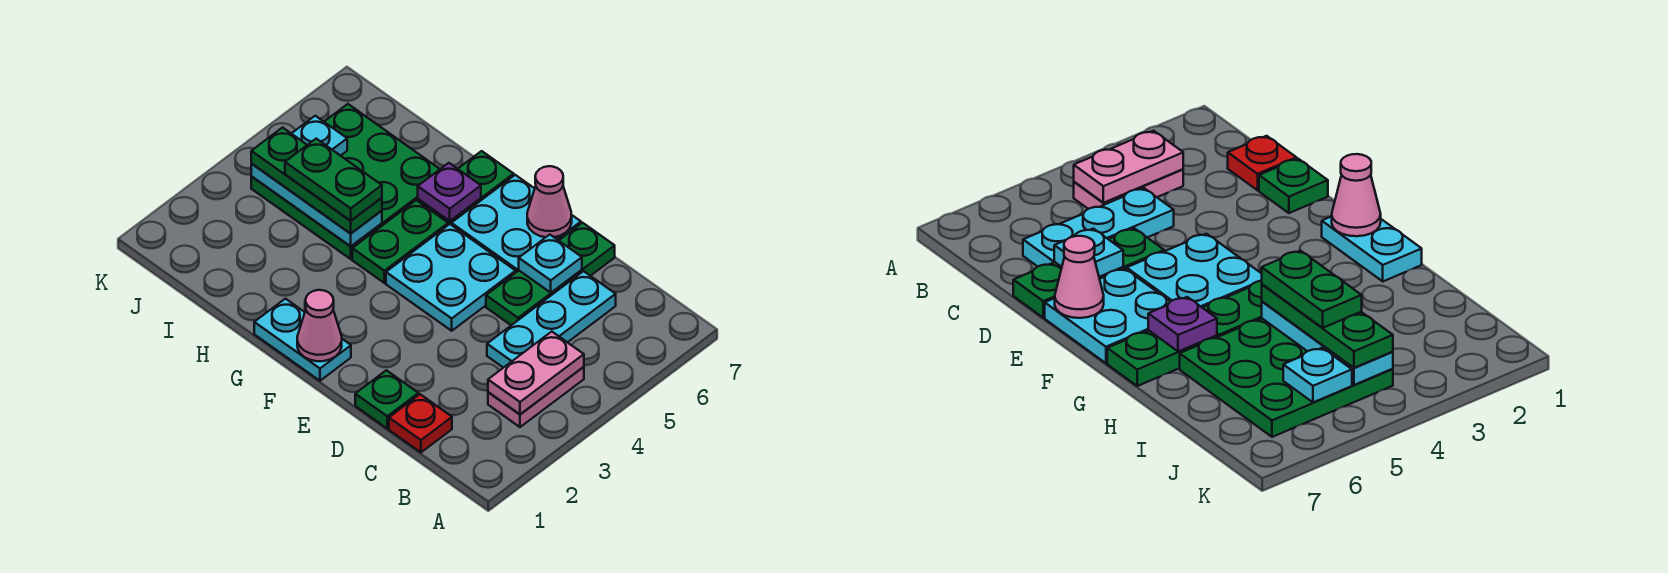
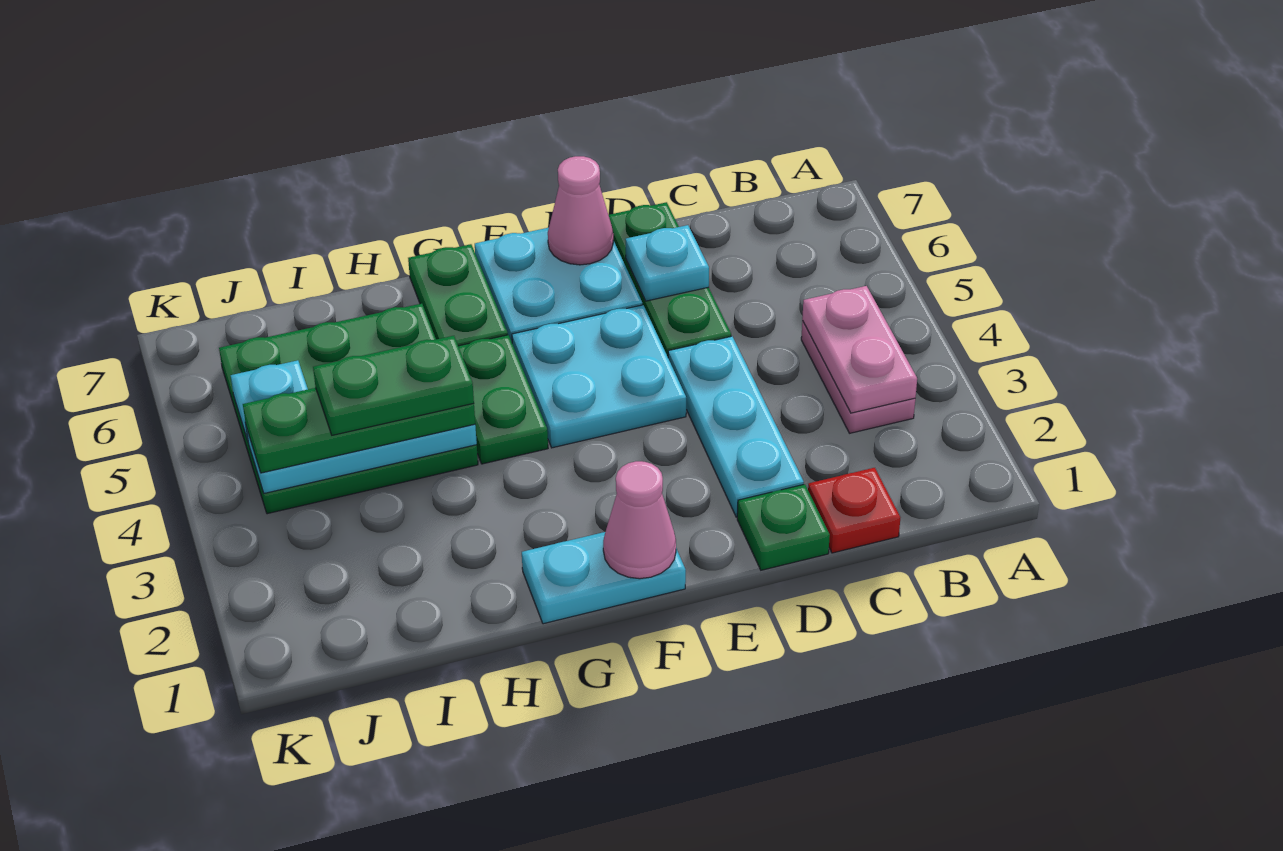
cyan 1x3 plate [487,271,616,368] -> cyan 1x3 plate moved to [668,336,804,517]
purple 1x1 plate [418,163,481,221] -> none

